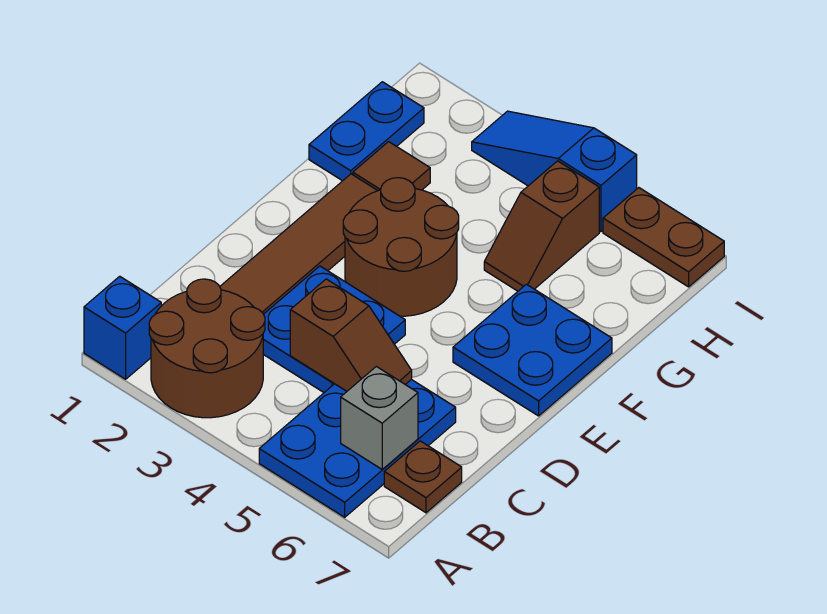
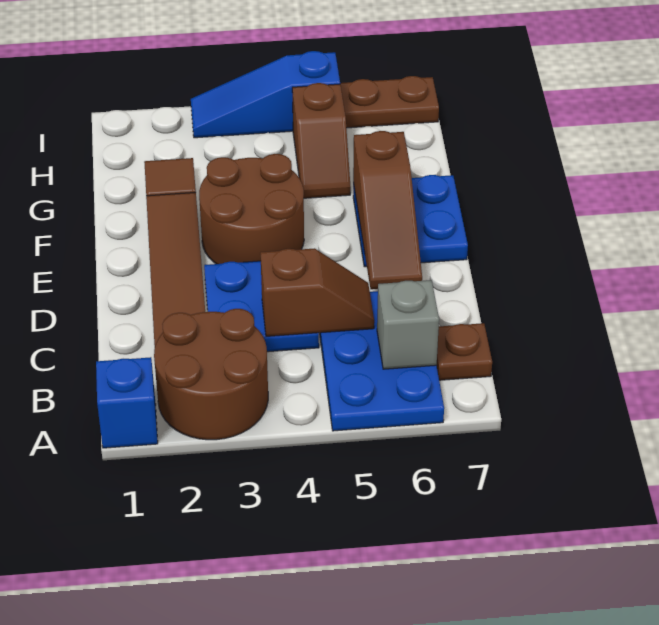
none -> brown 1x3 slope [353,131,422,289]
blue 1x2 plate [309,82,424,181] -> none

